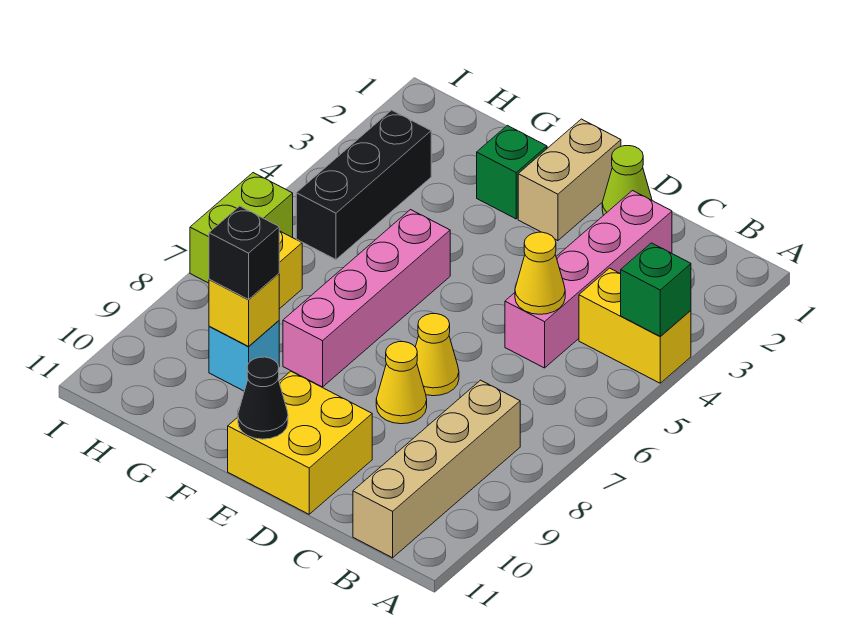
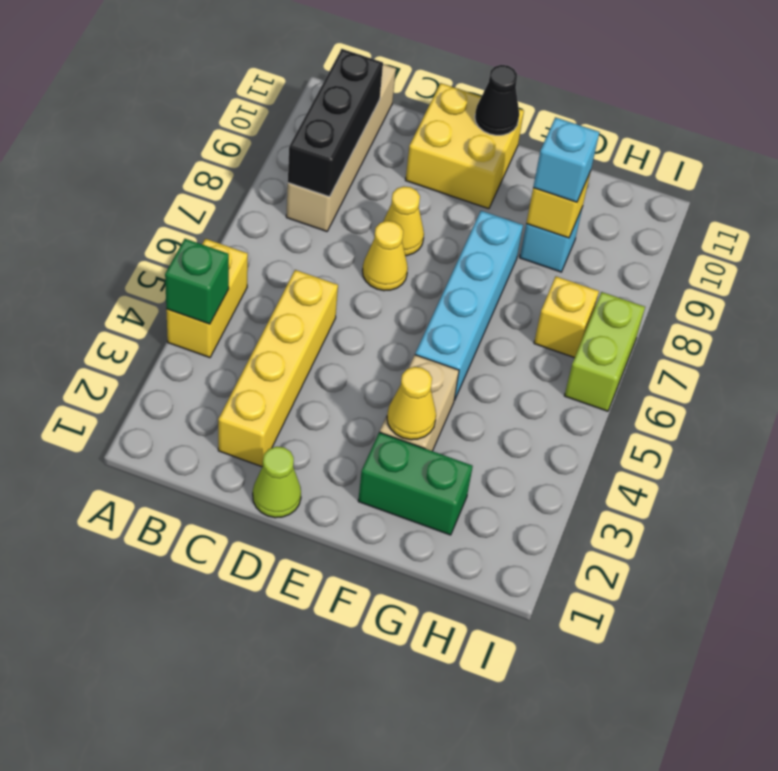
yellow 1x2 brick [579,268,691,383] -> yellow 1x2 brick turned to [166,239,248,358]
pink 1x4 brick [505,191,672,368] -> yellow 1x4 brick [218,270,338,467]
yellow 1x1 cone [515,232,565,314] -> yellow 1x1 cone moved to [387,367,436,440]
tan 1x2 brick [518,119,621,241] -> tan 1x2 brick moved to [380,355,459,451]
green 1x1 brick [477,125,547,219] -> green 1x2 brick [358,432,473,535]
pink 1x4 brick [283,210,450,387] -> cyan 1x4 brick [415,211,523,400]
black 1x1 brick [209,206,279,300] -> cyan 1x1 brick [533,117,599,202]
black 1x3 brick [296,110,431,260] -> black 1x3 brick moved to [288,49,383,197]

